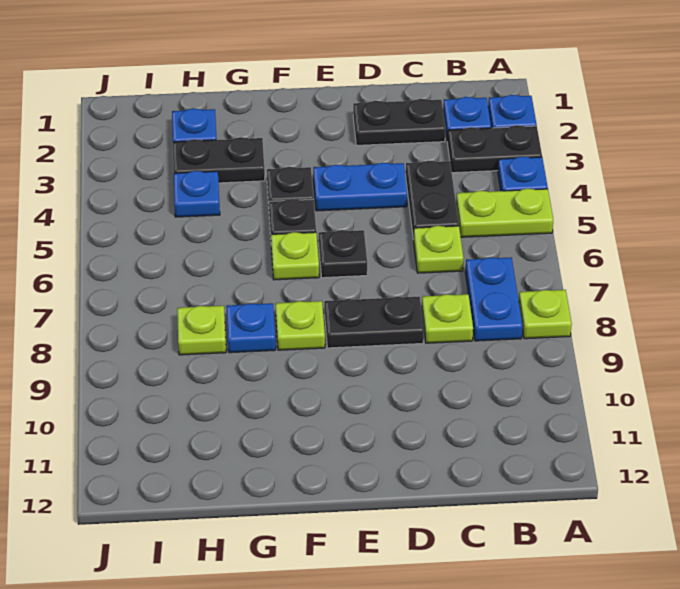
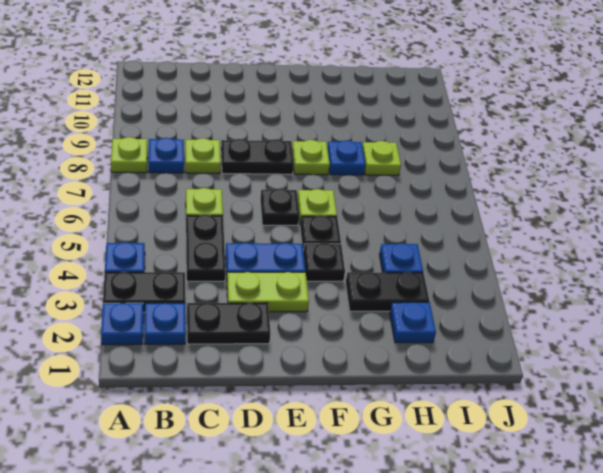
lime 1x2 plate [456,188,553,237] -> lime 1x2 plate moved to [227,272,309,312]
blue 1x2 plate [465,257,522,341] -> blue 1x1 plate [148,138,184,173]

